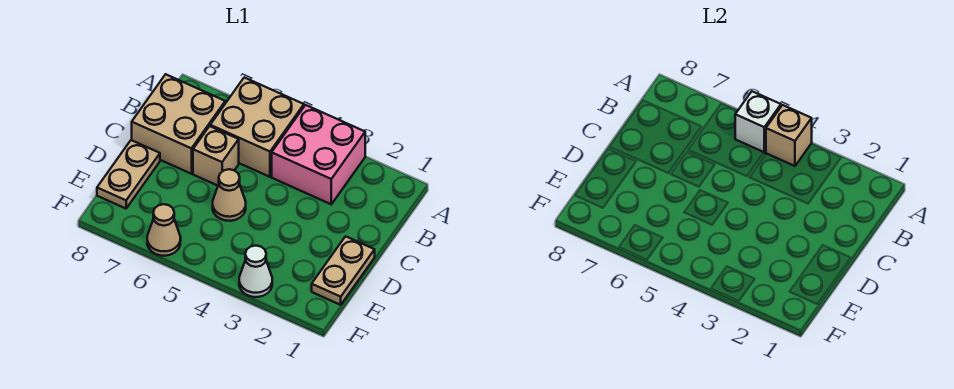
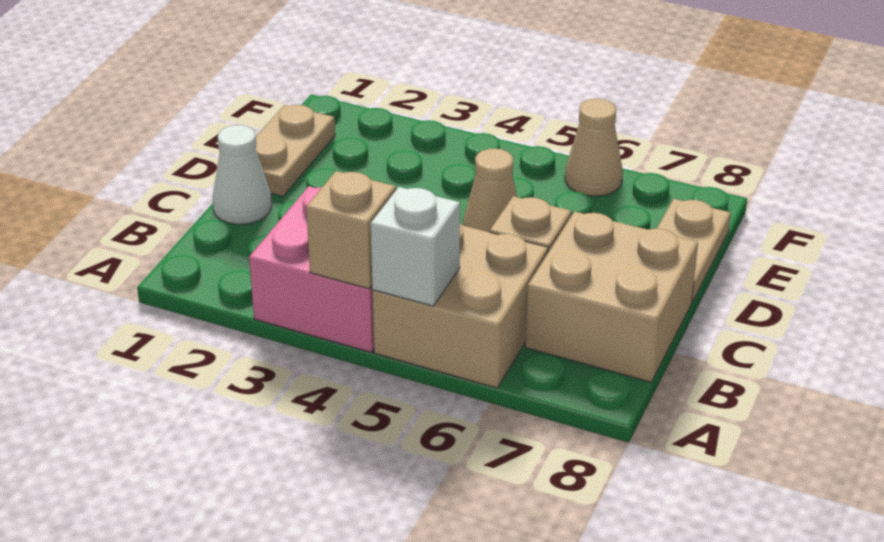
white 1x1 cone [239,246,272,297] -> white 1x1 cone moved to [213,125,271,224]

